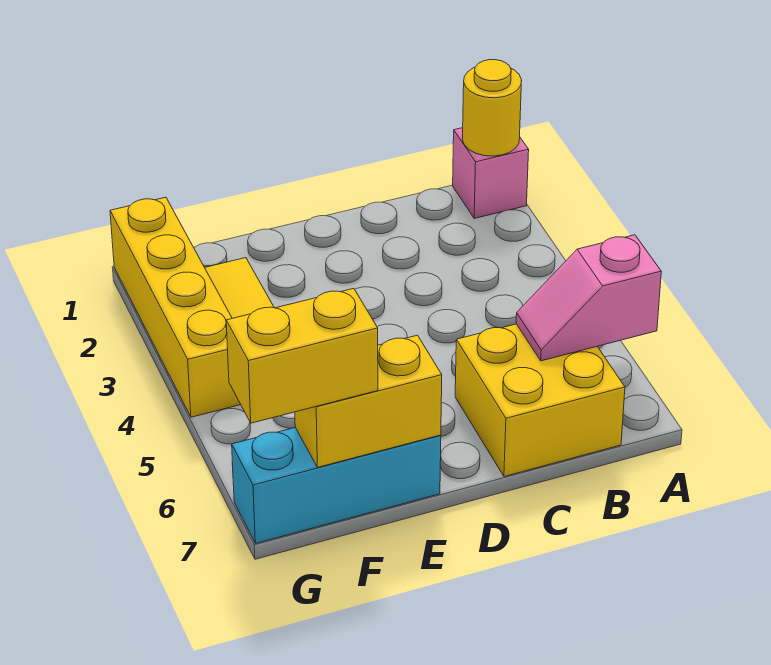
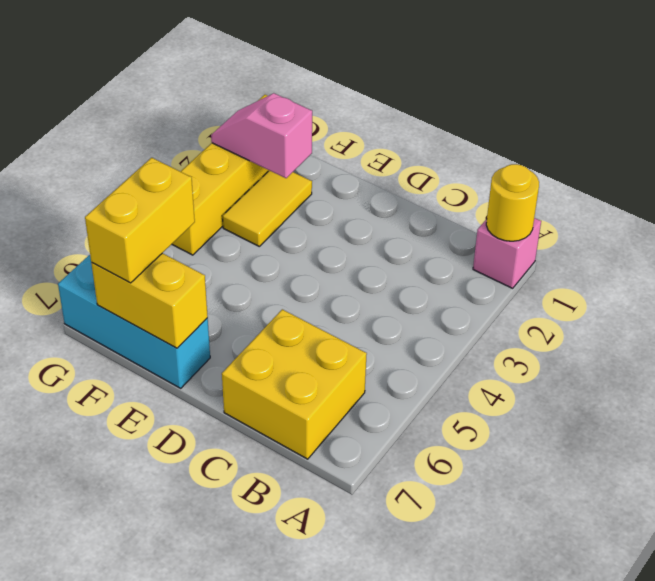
pink 1x2 slope [516,235,661,361] -> pink 1x2 slope moved to [211,93,312,178]
yellow 1x2 brick [226,288,378,423] -> yellow 1x2 brick turned to [85,158,195,283]

